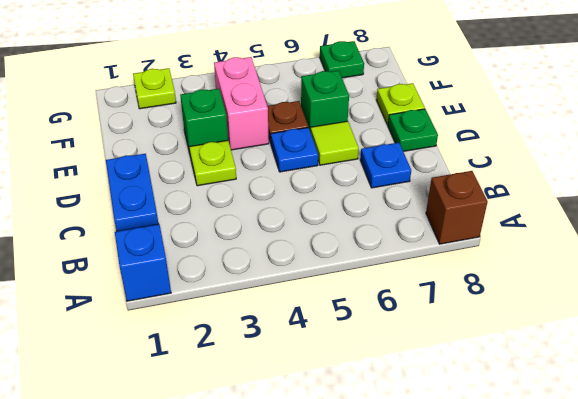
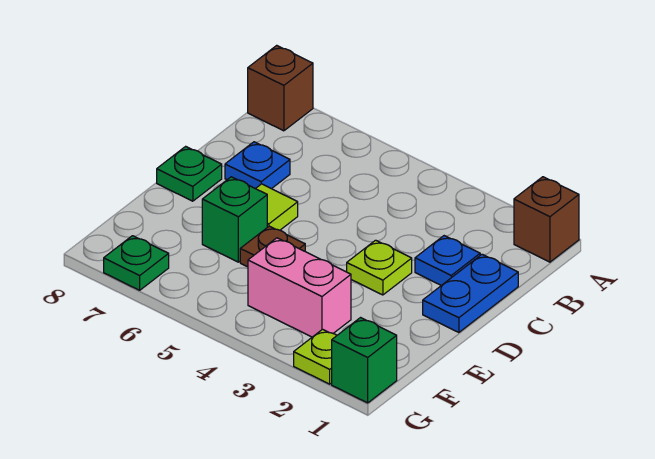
blue 1x1 brick [115,224,171,301] -> brown 1x1 brick [514,177,579,262]
blue 1x1 plate [271,128,318,172] -> blue 1x1 plate moved to [415,236,480,285]
green 1x1 brick [180,89,228,153] -> green 1x1 brick moved to [332,318,397,403]
pink 1x2 brick [214,57,269,150] -> pink 1x2 brick turned to [248,238,351,337]
lime 1x1 plate [376,83,425,125] -> none

